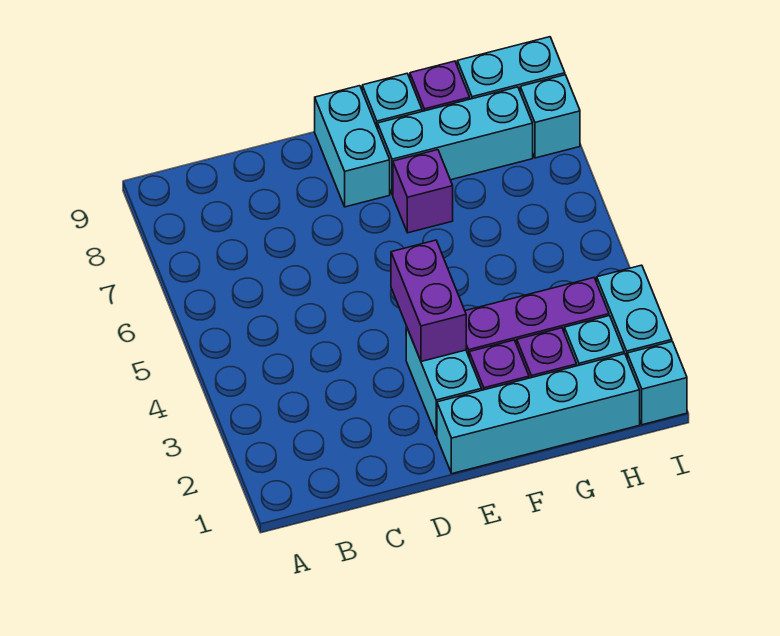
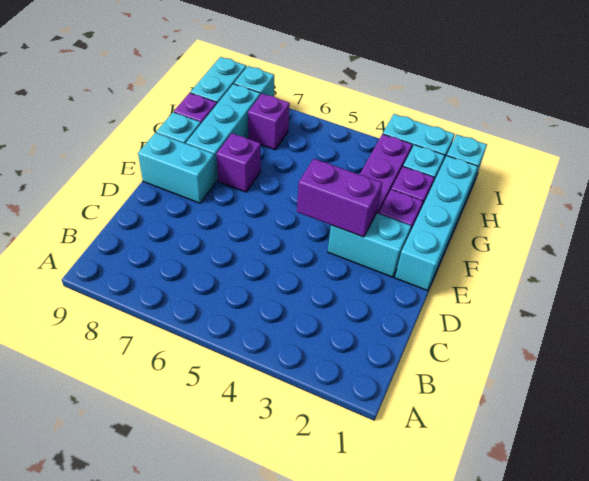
none -> purple 1x1 brick [248,94,290,150]

